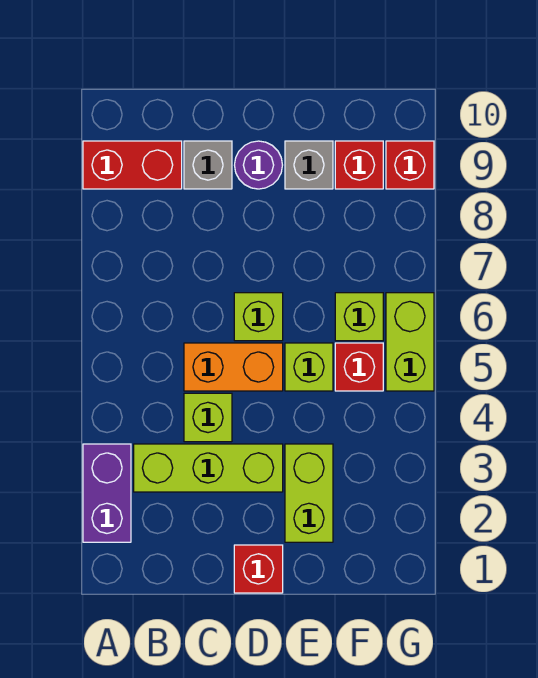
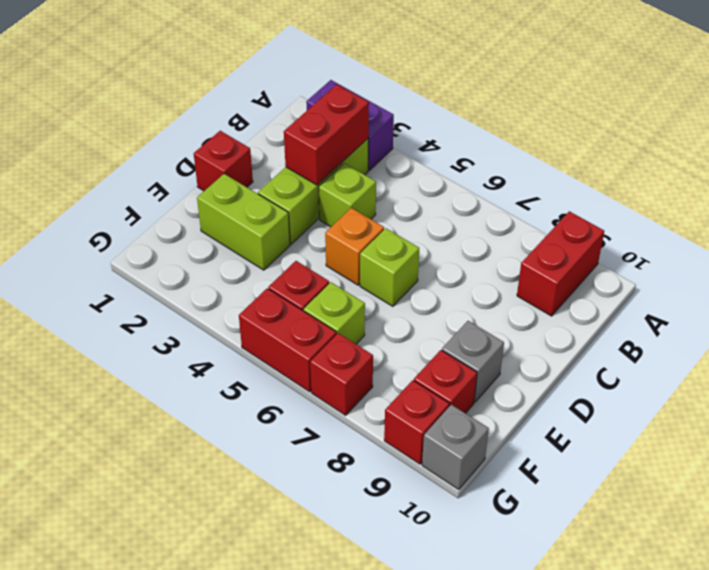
none -> red 1x2 brick [284,84,369,185]
orange 1x2 brick [184,343,283,391] -> orange 1x1 brick [325,208,384,285]
grey 1x1 brick [184,141,232,189] -> grey 1x1 brick moved to [422,405,489,489]
purple 1x1 round brick [235,141,282,189] -> none
lime 1x1 brick [285,343,333,391] -> none
lime 1x2 brick [386,293,434,391] -> red 1x2 brick [239,288,336,392]
none -> red 1x1 brick [310,333,373,415]

